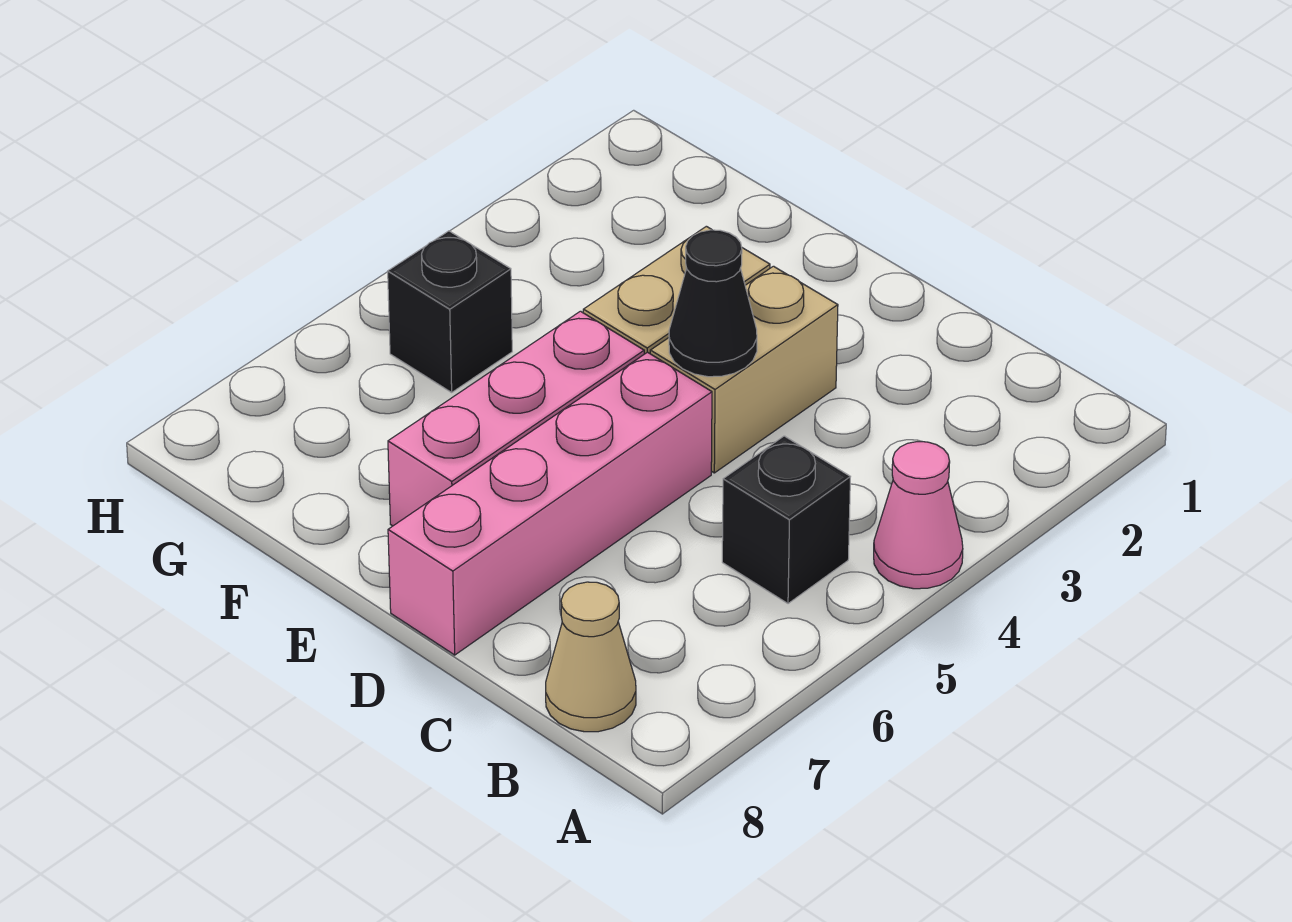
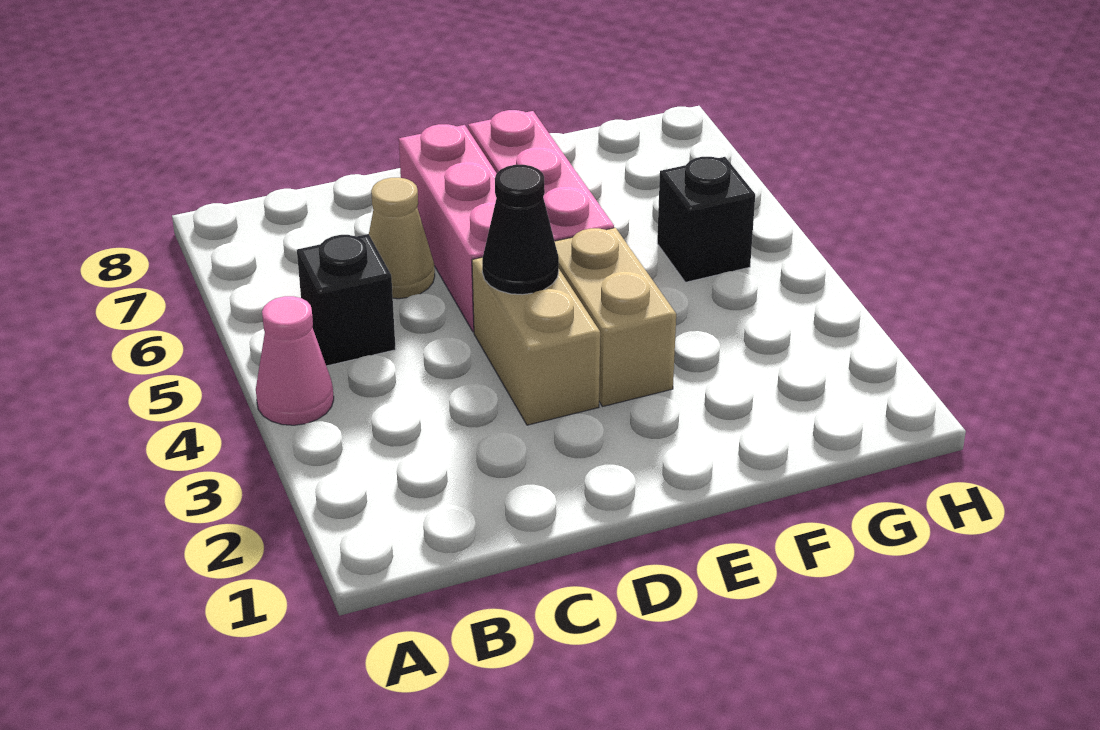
tan 1x1 cone [546,582,636,732] -> tan 1x1 cone moved to [369,178,435,299]
pink 1x4 brick [388,352,712,655] -> pink 1x3 brick [399,124,497,332]

